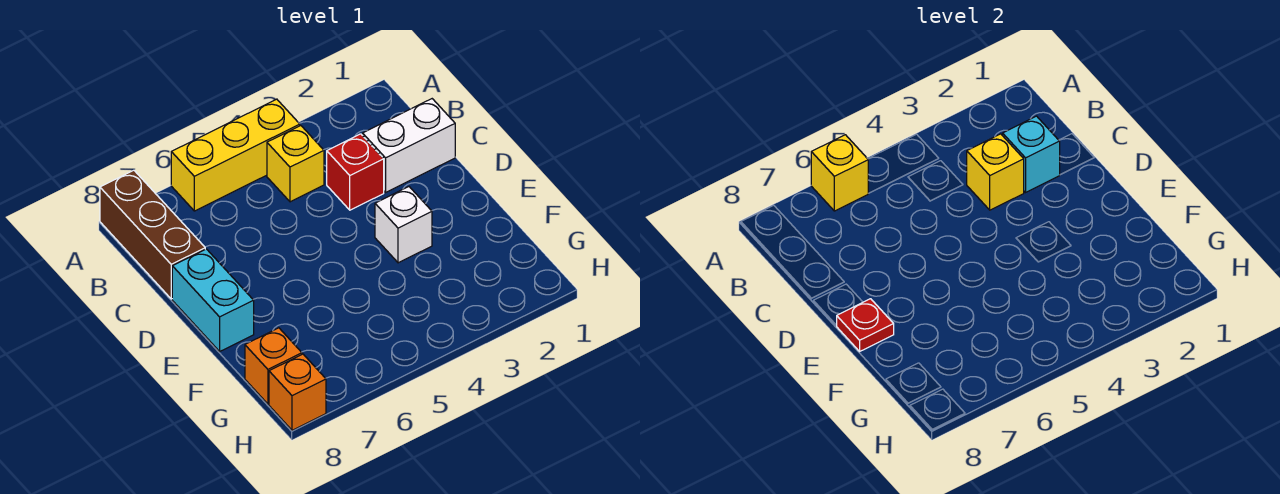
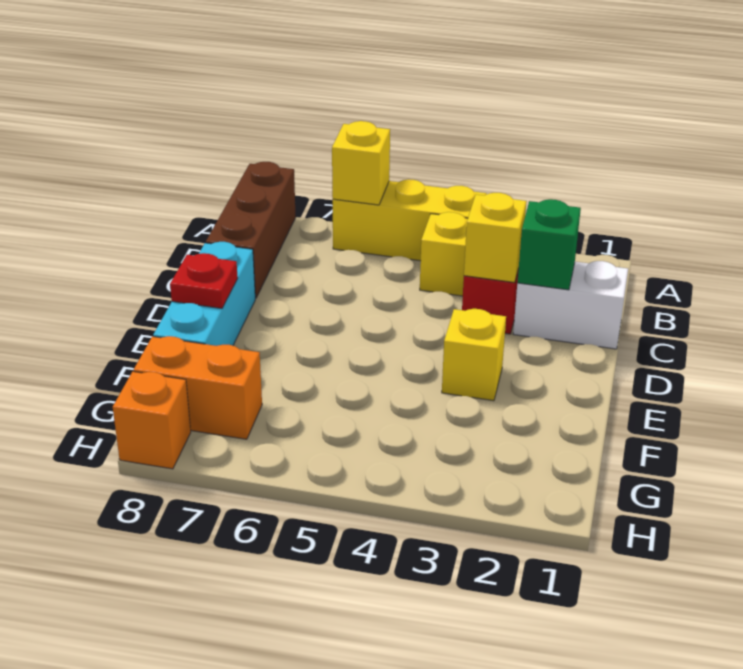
cyan 1x1 brick [1003,116,1060,192] -> green 1x1 brick [517,199,581,290]
cyan 1x2 brick [172,249,254,351] -> cyan 1x3 brick [153,242,255,346]
white 1x1 brick [375,187,432,263] -> yellow 1x1 brick [442,309,506,401]
orange 1x1 brick [245,328,302,404] -> orange 1x2 brick [134,336,262,439]

